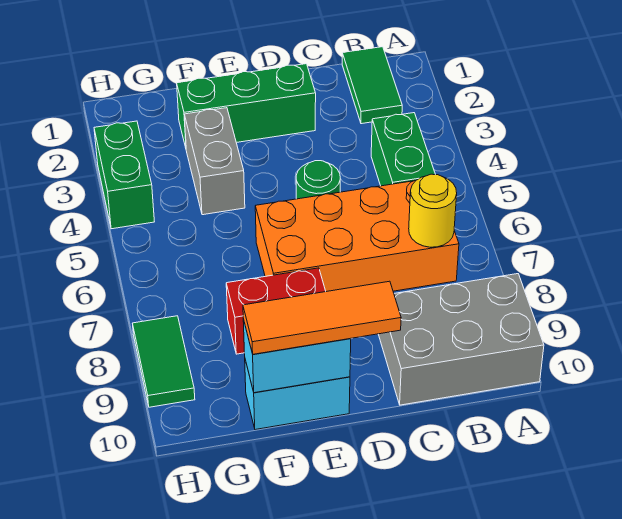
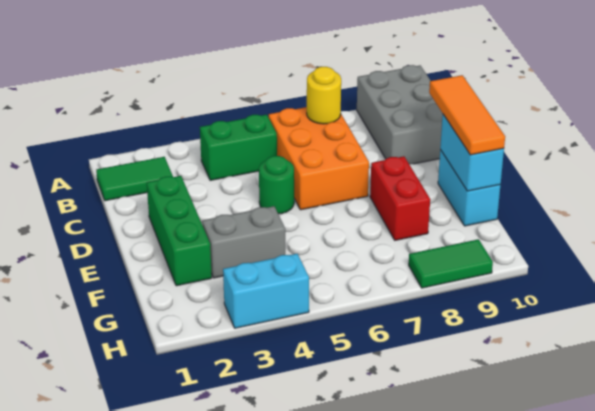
orange 2x4 brick [255,180,459,292] -> orange 2x3 brick [269,107,369,210]
green 1x2 brick [94,121,154,229] -> cyan 1x2 brick [223,254,309,328]

